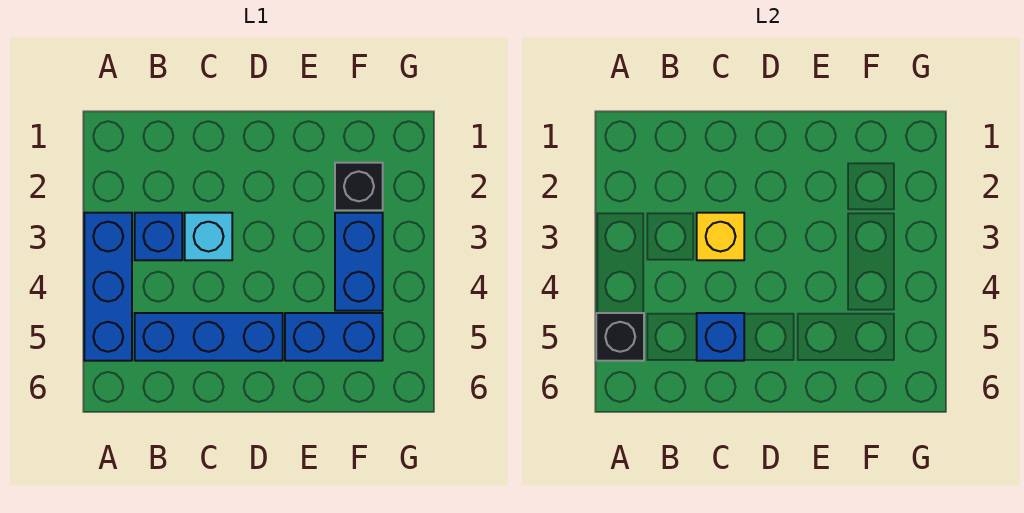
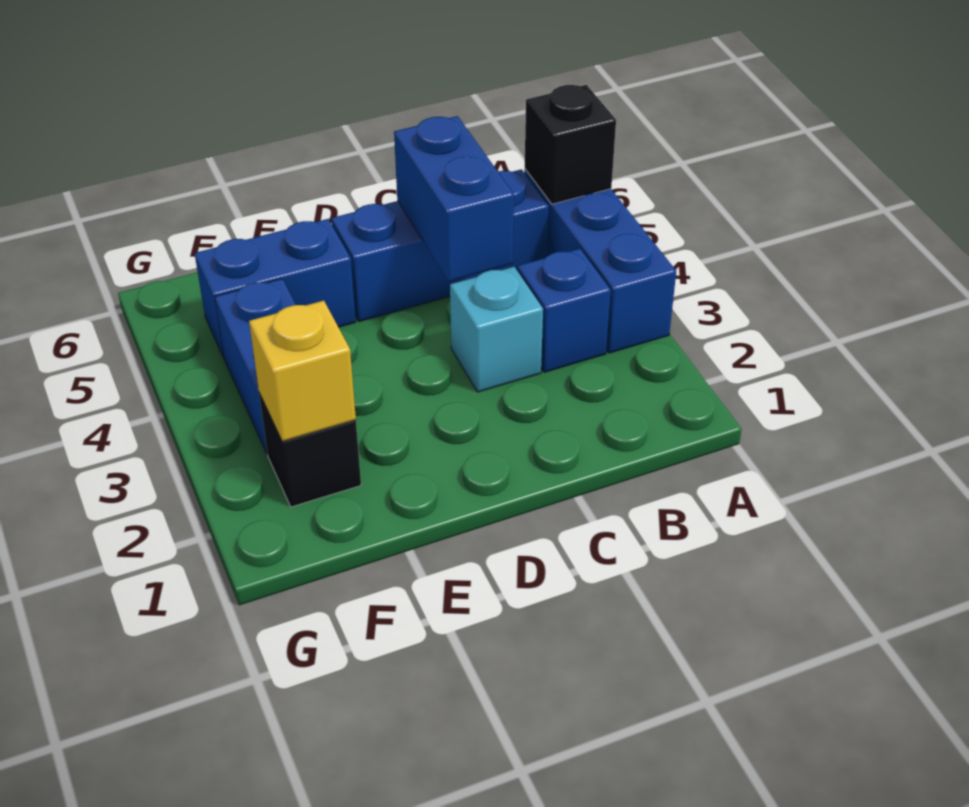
yellow 1x1 brick [697,213,744,260] -> yellow 1x1 brick moved to [249,301,356,441]
blue 1x1 brick [697,313,744,361] -> blue 1x2 brick [394,116,514,281]

